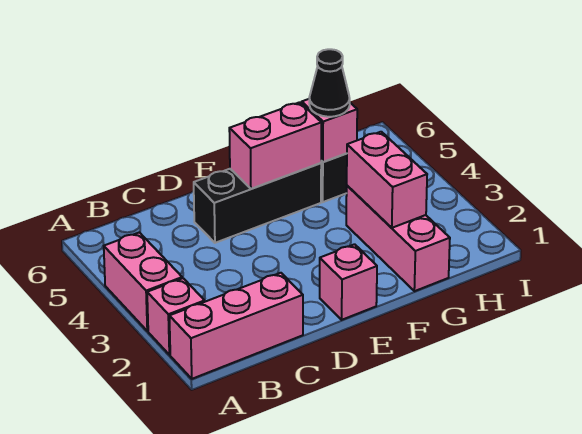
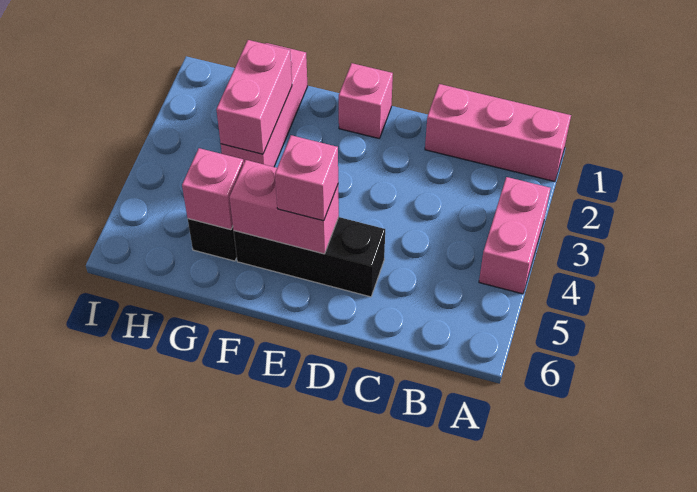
pink 1x1 brick [147,278,205,355] -> pink 1x1 brick moved to [275,135,338,221]
black 1x1 cone [309,49,350,117] -> none

